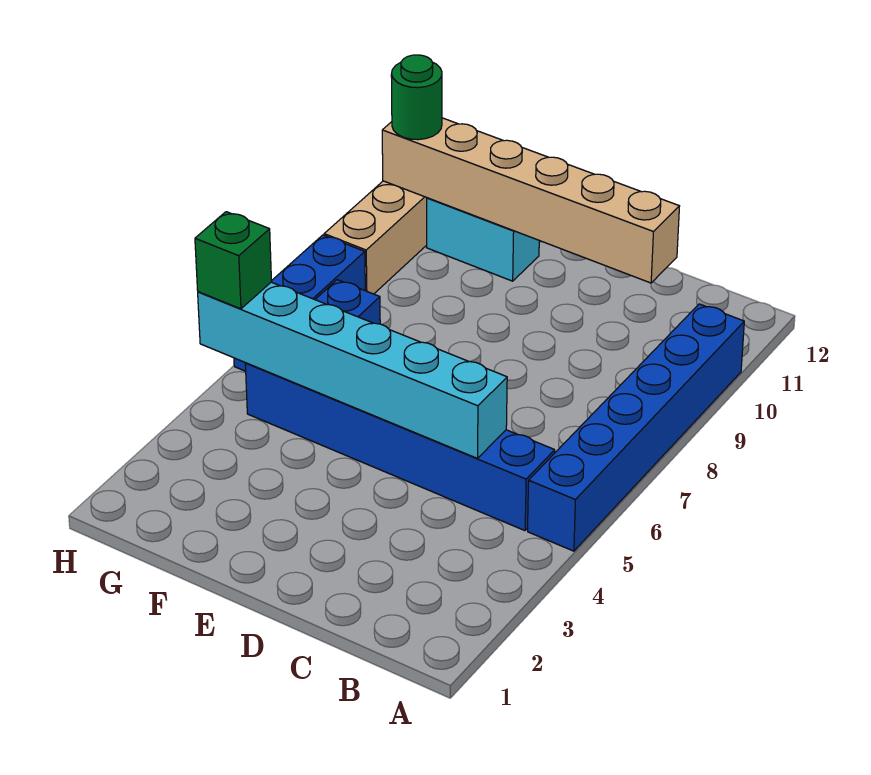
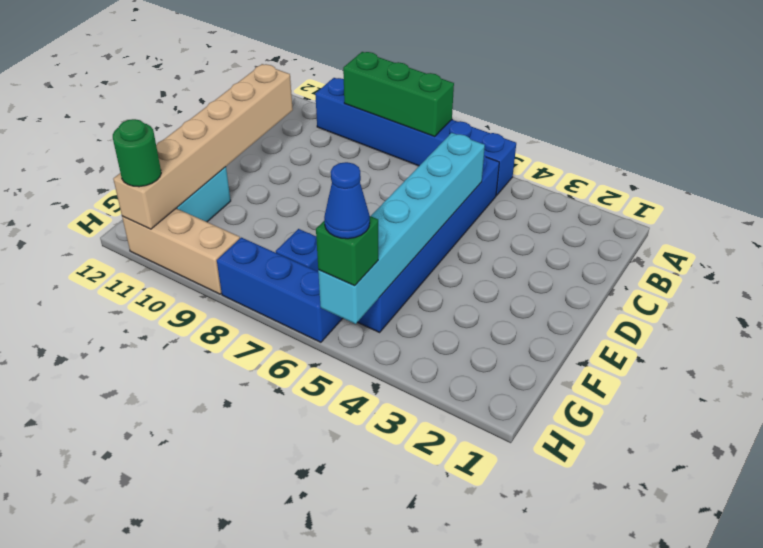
none -> green 1x3 brick [343,52,454,137]
none -> blue 1x1 cone [324,162,370,239]

